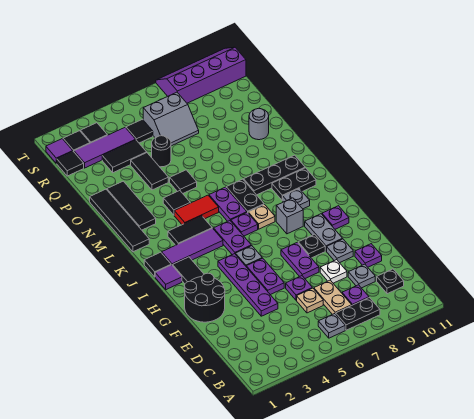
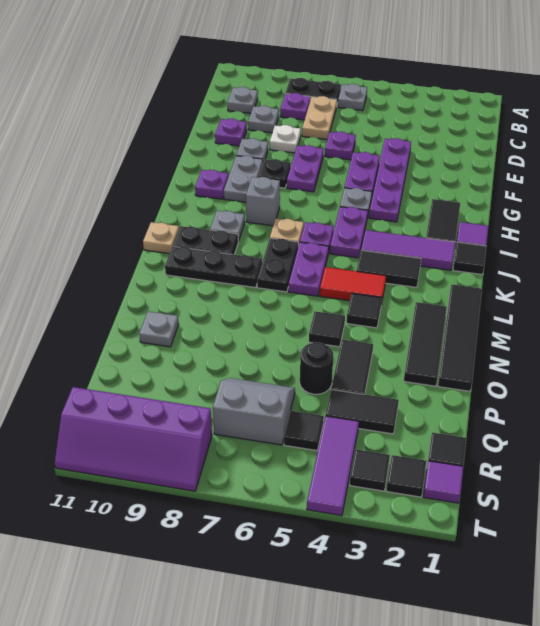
black 1x1 plate [377,269,404,294] -> grey 1x1 plate [227,87,258,114]
tan 1x1 plate [297,288,323,313] -> tan 1x1 plate moved to [143,222,179,254]
black 2x2 round brick [184,273,225,322] -> none
grey 1x1 round brick [249,108,269,140] -> grey 1x1 plate [139,311,179,347]
purple 1x3 tile [74,128,136,168] -> purple 1x3 tile turned to [307,416,359,516]

